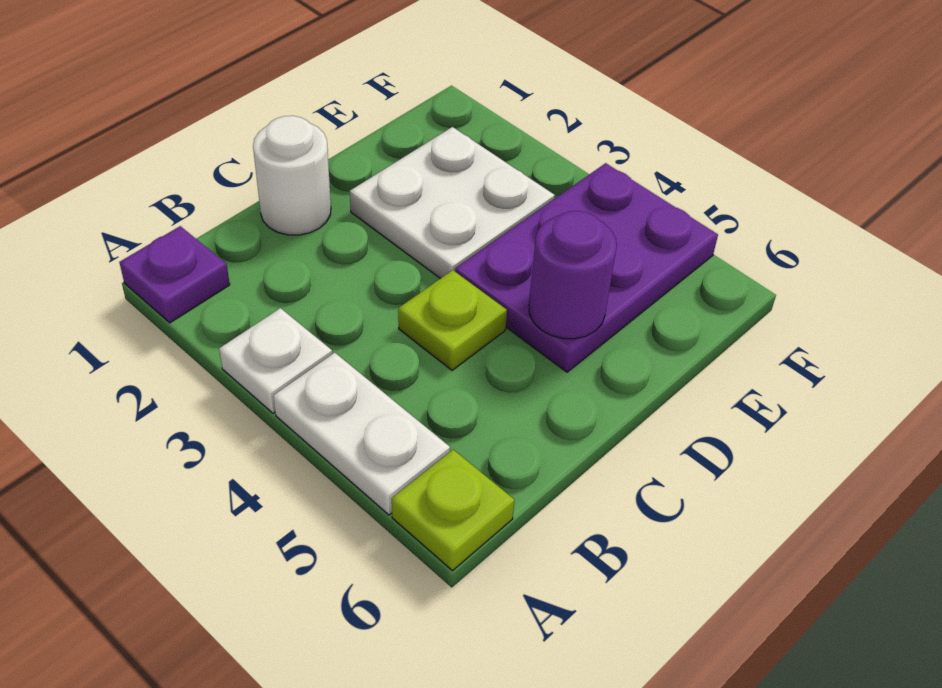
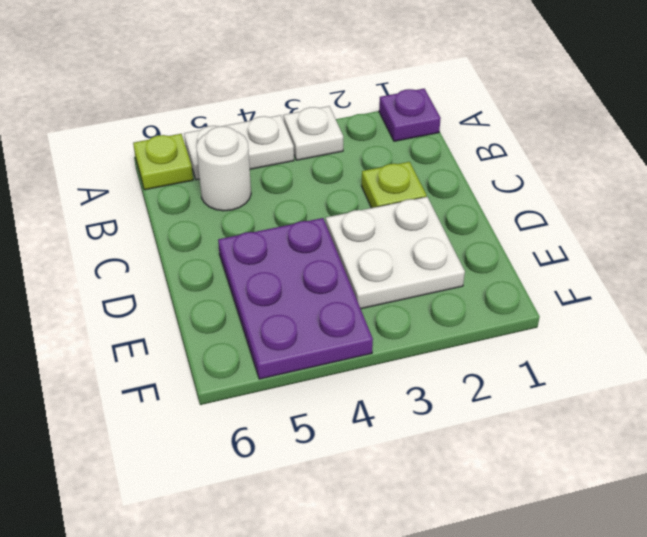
white 1x1 round brick [253,116,331,235] -> white 1x1 round brick moved to [196,126,251,211]
lime 1x1 plate [398,270,507,370] -> lime 1x1 plate moved to [362,162,427,208]
purple 1x1 round brick [529,211,617,339] -> none

